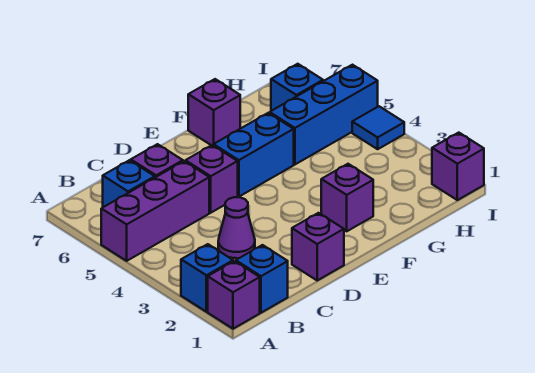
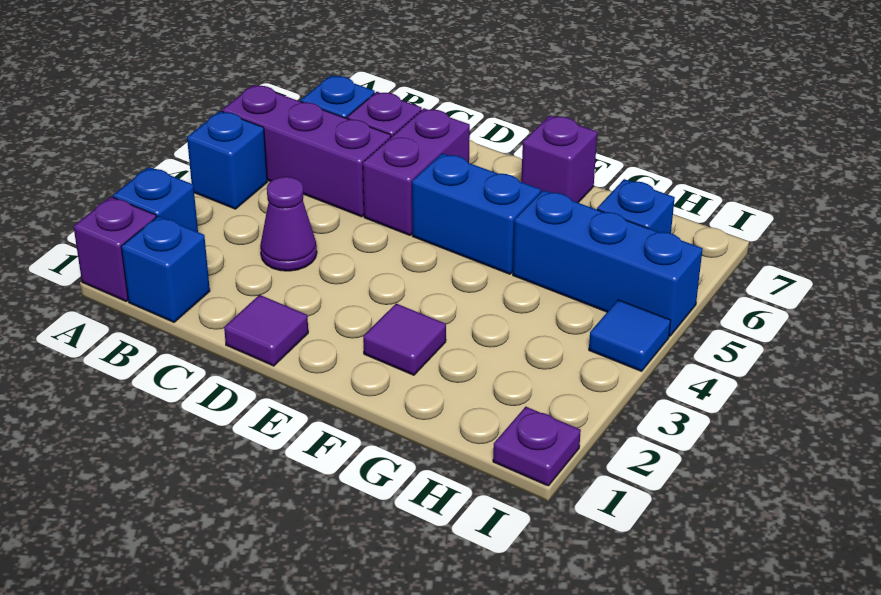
none -> blue 1x1 brick [187,111,267,209]
purple 1x1 brick [292,213,344,280] -> purple 1x1 tile [224,295,308,366]
purple 1x1 brick [186,145,238,213] -> purple 1x2 brick [363,108,470,235]
purple 1x1 brick [321,164,373,231] -> purple 1x1 tile [363,304,446,375]
purple 1x1 brick [432,133,484,200] -> purple 1x1 plate [493,407,581,486]

